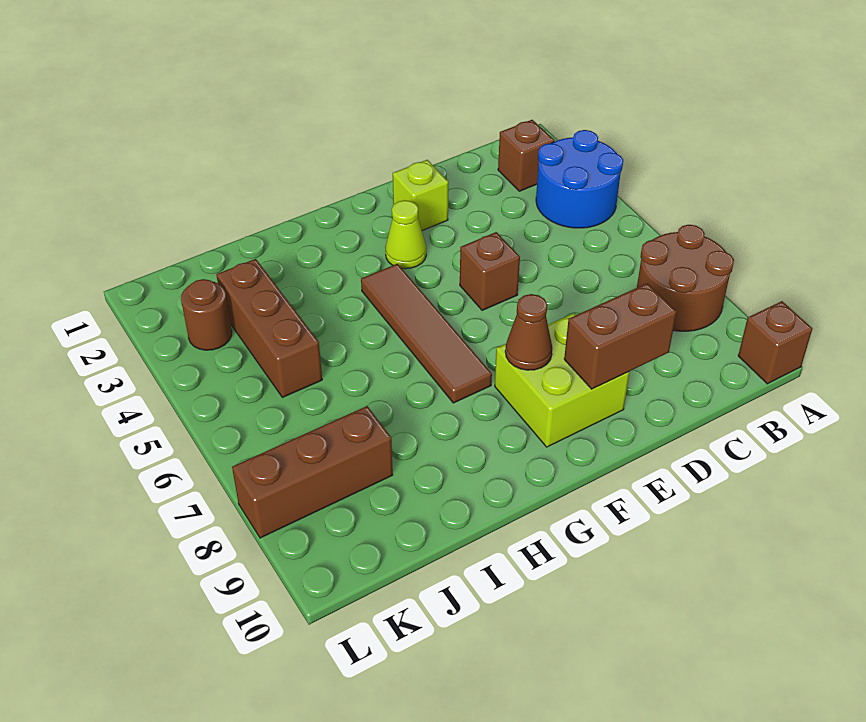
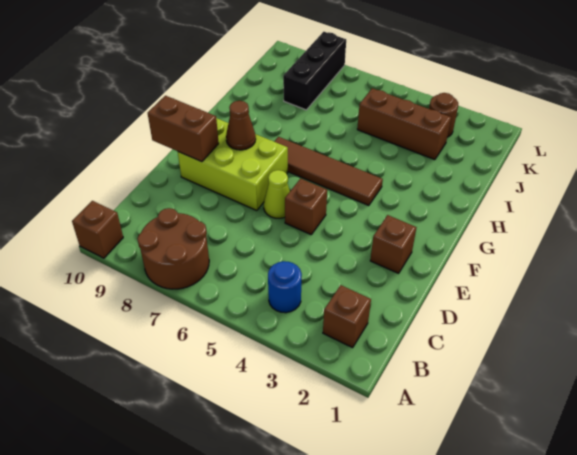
blue 2x2 round brick [536,130,623,228] -> blue 1x1 round brick [268,261,302,313]
brown 1x2 brick [564,283,676,389] -> brown 1x2 brick turned to [148,96,219,162]
lime 1x1 brick [393,160,448,231] -> brown 1x1 brick [370,215,416,273]
lime 2x2 brick [495,313,630,447] -> lime 2x3 brick [178,118,288,211]
lime 1x1 cone [385,200,426,269] -> lime 1x1 cone moved to [264,170,290,218]
brown 1x3 brick [232,406,393,538] -> black 1x3 brick [283,32,346,110]

